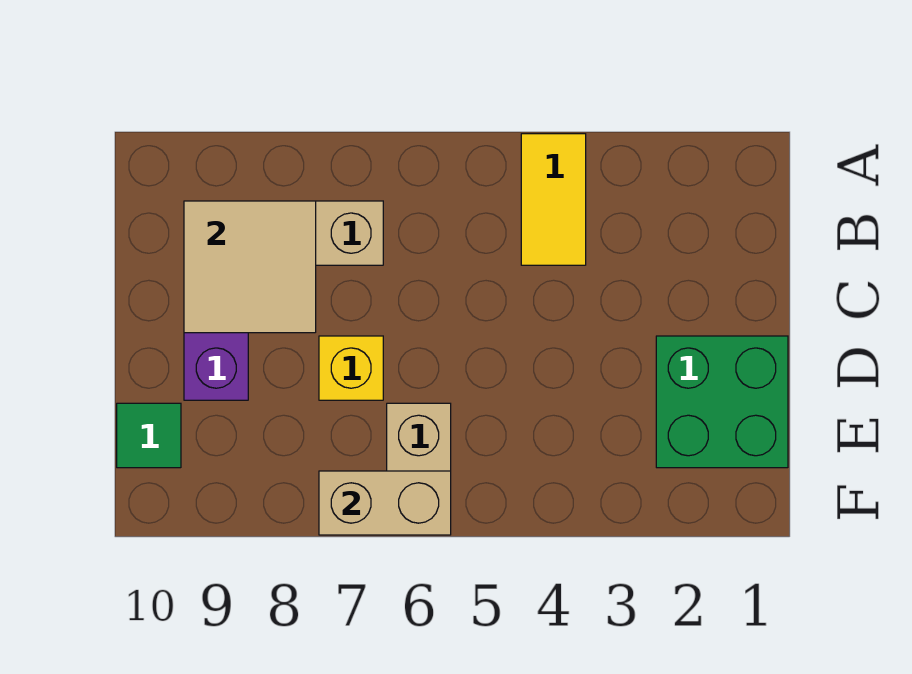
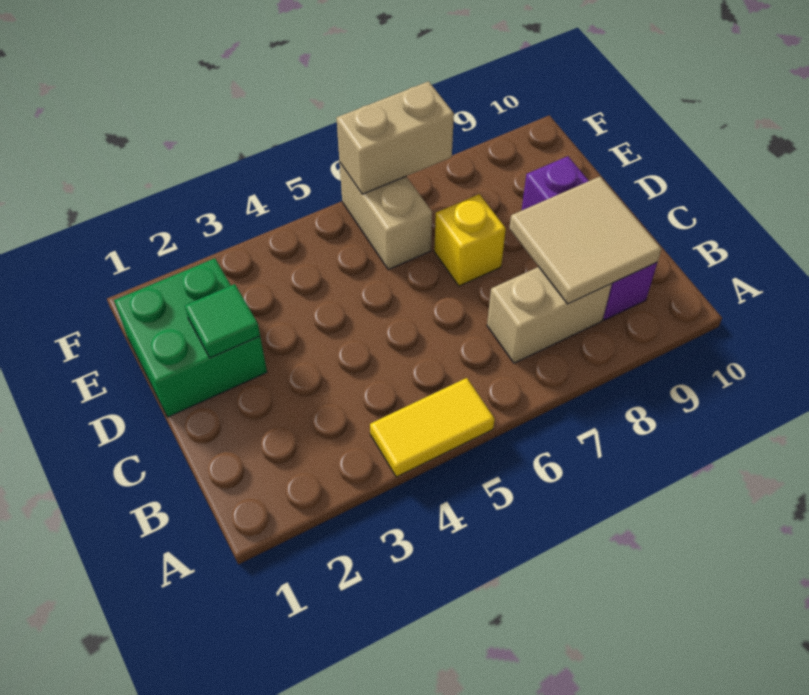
yellow 1x2 tile [521,134,586,265] -> yellow 1x2 tile turned to [370,378,495,477]
green 1x1 tile [117,403,181,468] -> green 1x1 tile moved to [185,284,260,358]

